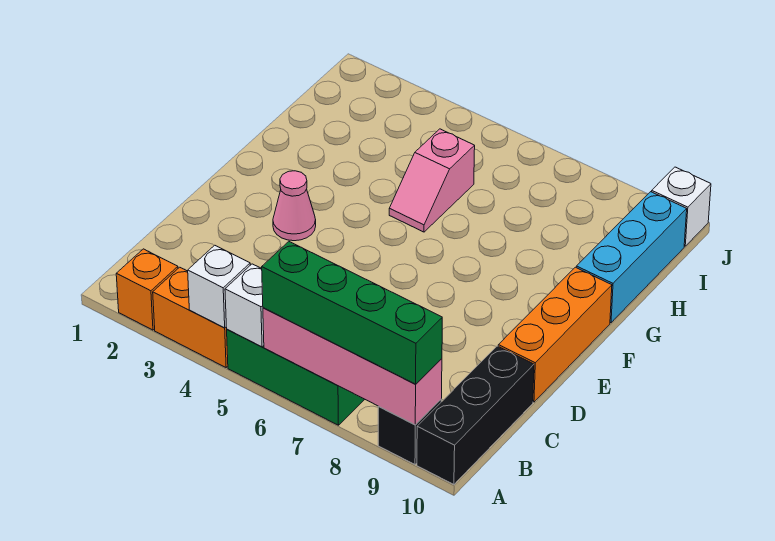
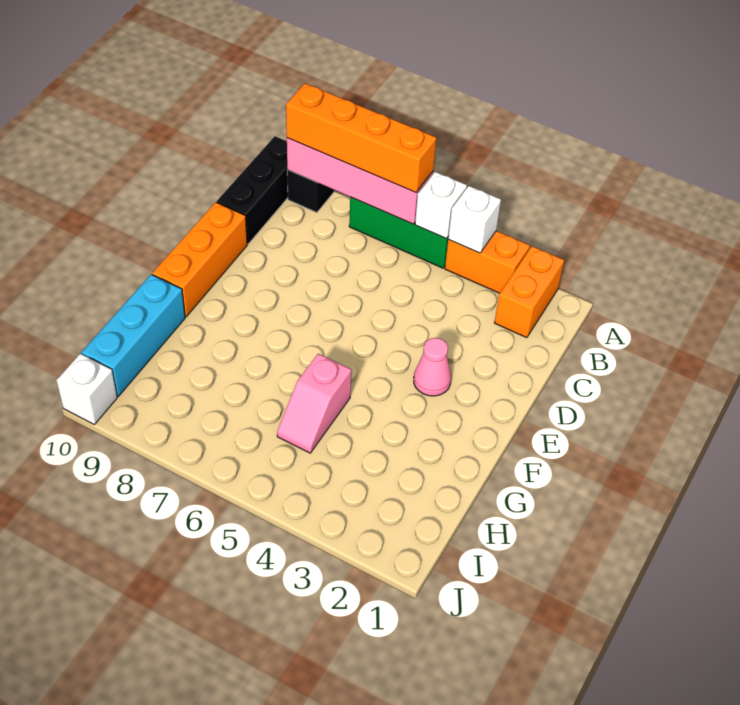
orange 1x1 brick [116,249,178,330] -> orange 1x2 brick [494,246,564,338]
green 1x4 brick [262,242,442,384] -> orange 1x4 brick [286,83,436,192]
pink 1x2 slope [389,129,475,232] -> pink 1x2 slope turned to [277,354,351,453]

